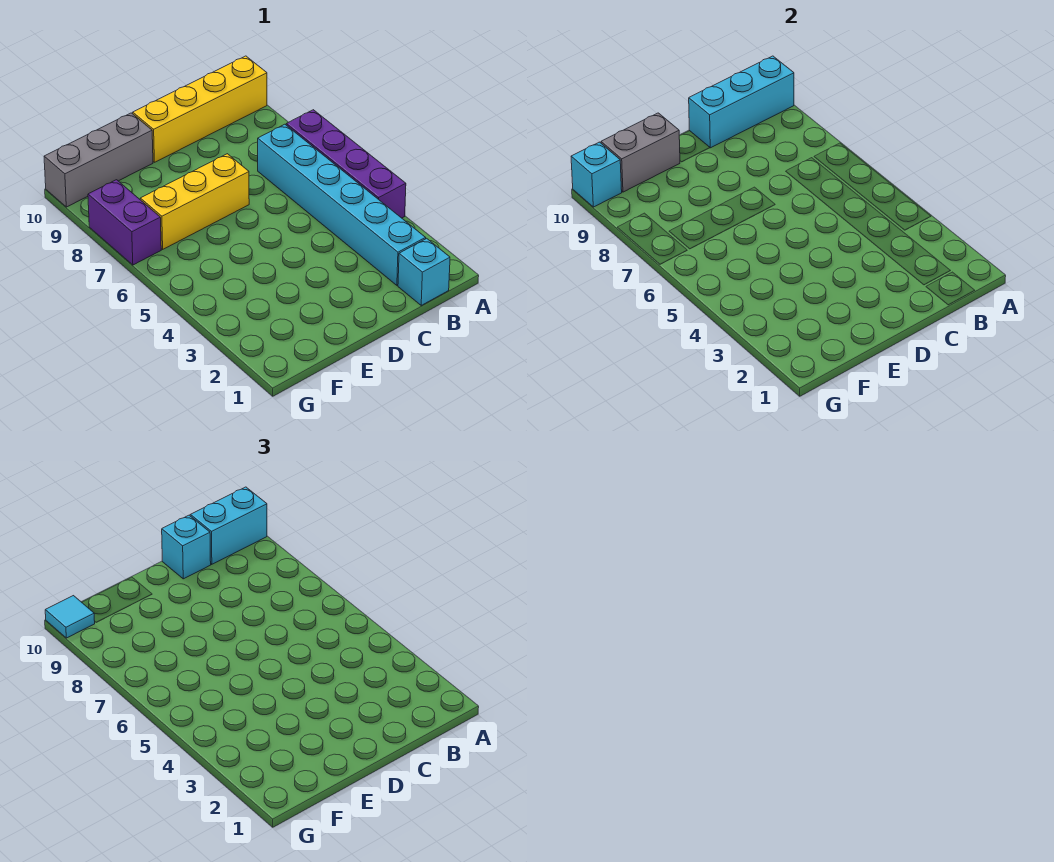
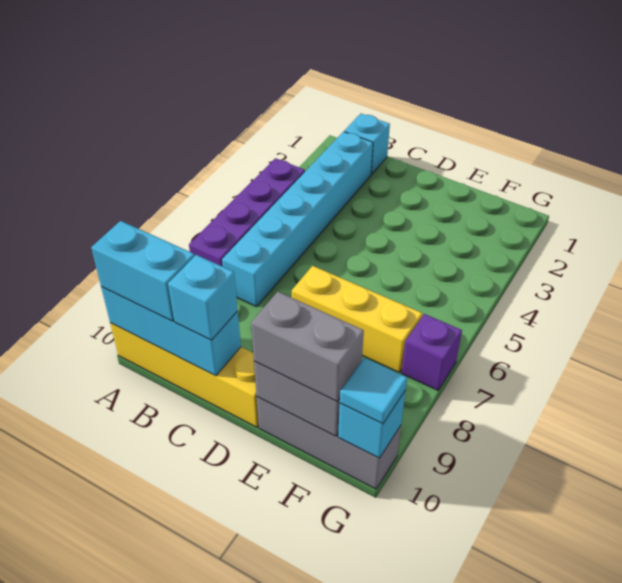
none -> grey 1x2 brick [251,292,364,402]
purple 1x2 brick [88,180,161,265] -> purple 1x1 brick [401,314,462,390]

